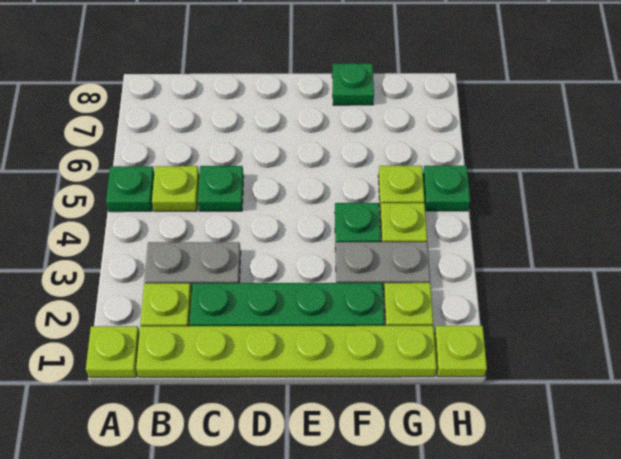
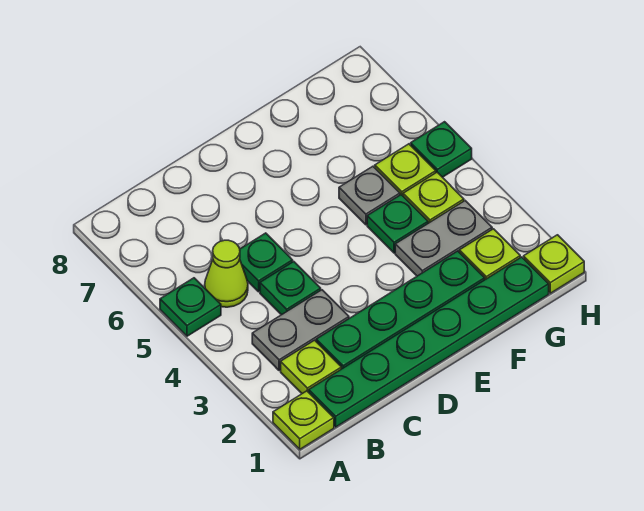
lime 1x6 plate [136,326,437,377] -> green 1x6 plate [309,257,549,427]
lime 1x1 plate [152,166,199,211] -> lime 1x1 cone [205,240,248,307]
none -> grey 1x1 plate [339,166,400,225]
green 1x1 plate [332,63,374,105] -> green 1x1 plate moved to [260,262,321,315]

